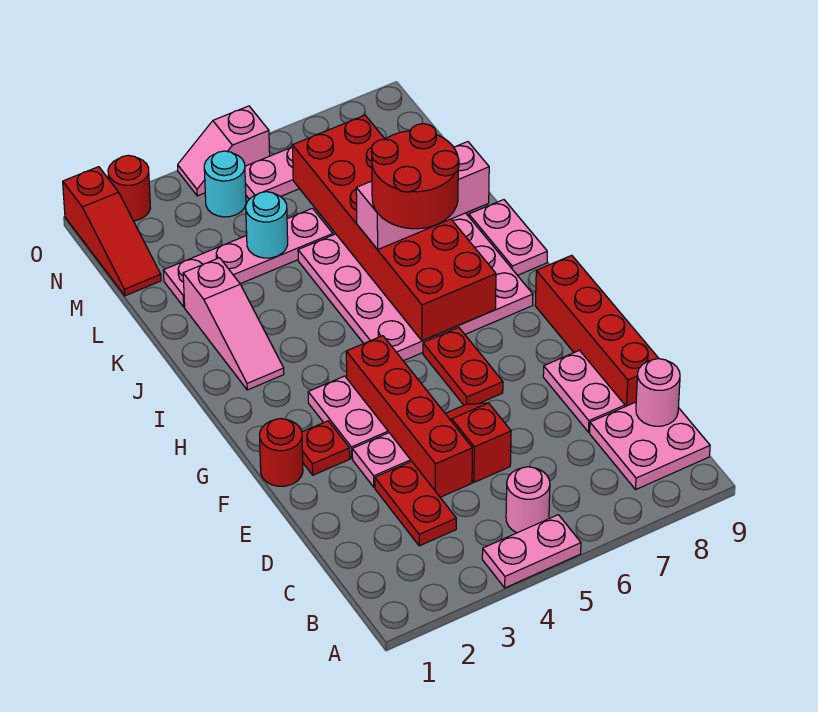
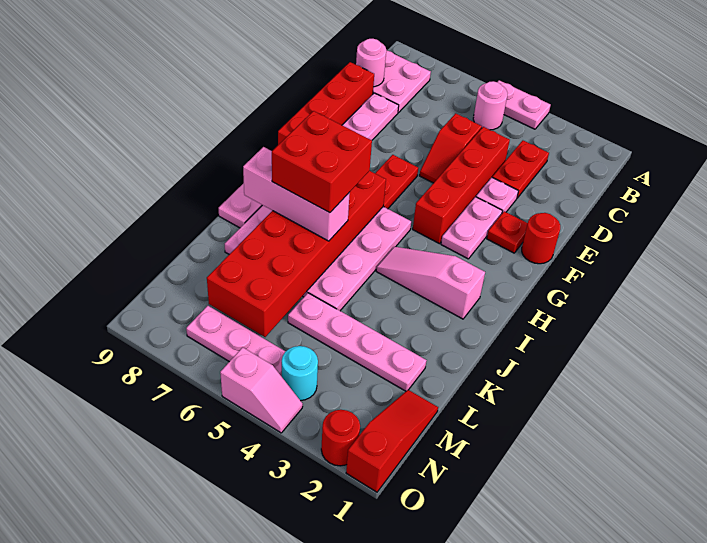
pink 1x3 slope [183,258,284,390] -> pink 1x3 slope turned to [376,247,485,319]
red 2x2 round brick [372,124,459,229] -> red 2x2 brick [272,111,372,213]
cyan 1x1 round brick [246,192,288,258] -> none

